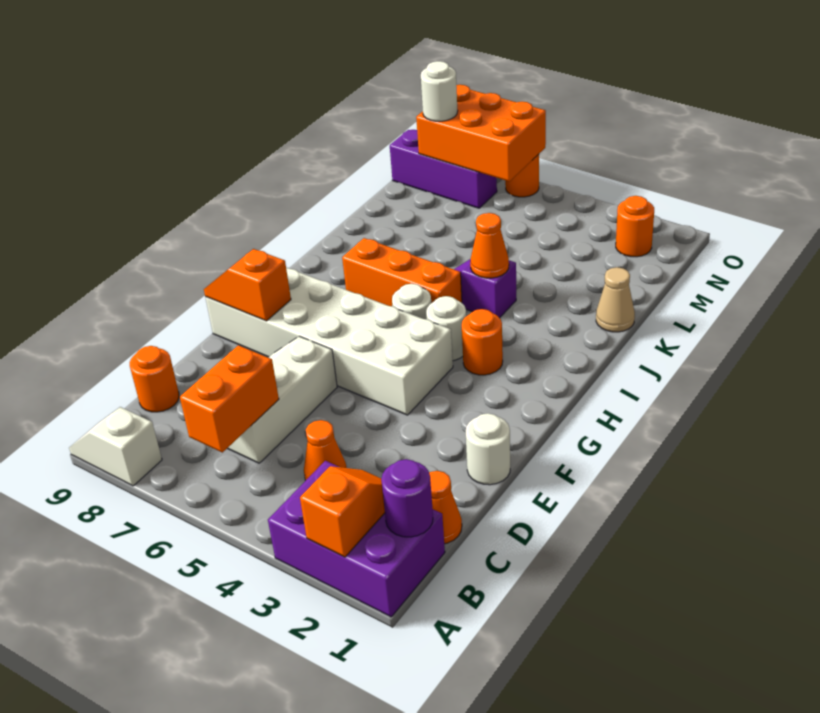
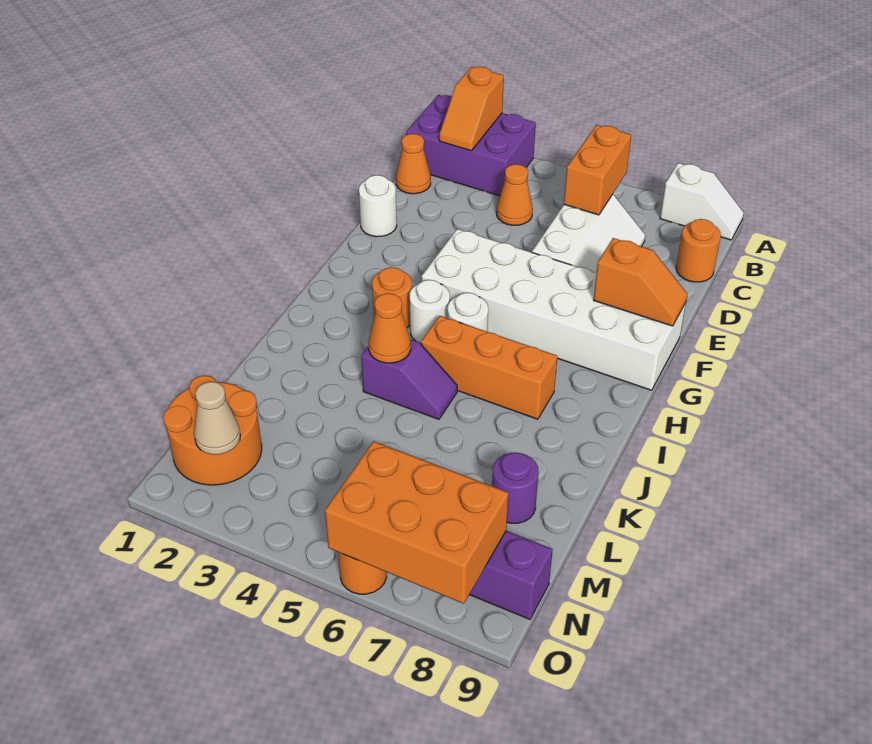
purple 1x1 round brick [381,459,433,537] -> purple 1x1 round brick moved to [492,452,539,523]
tan 1x1 cone [596,267,635,332] -> tan 1x1 cone moved to [194,382,240,455]
orange 1x1 round brick [616,196,654,257] -> orange 2x2 round brick [163,376,262,485]
white 1x1 round brick [421,61,458,121] -> none

